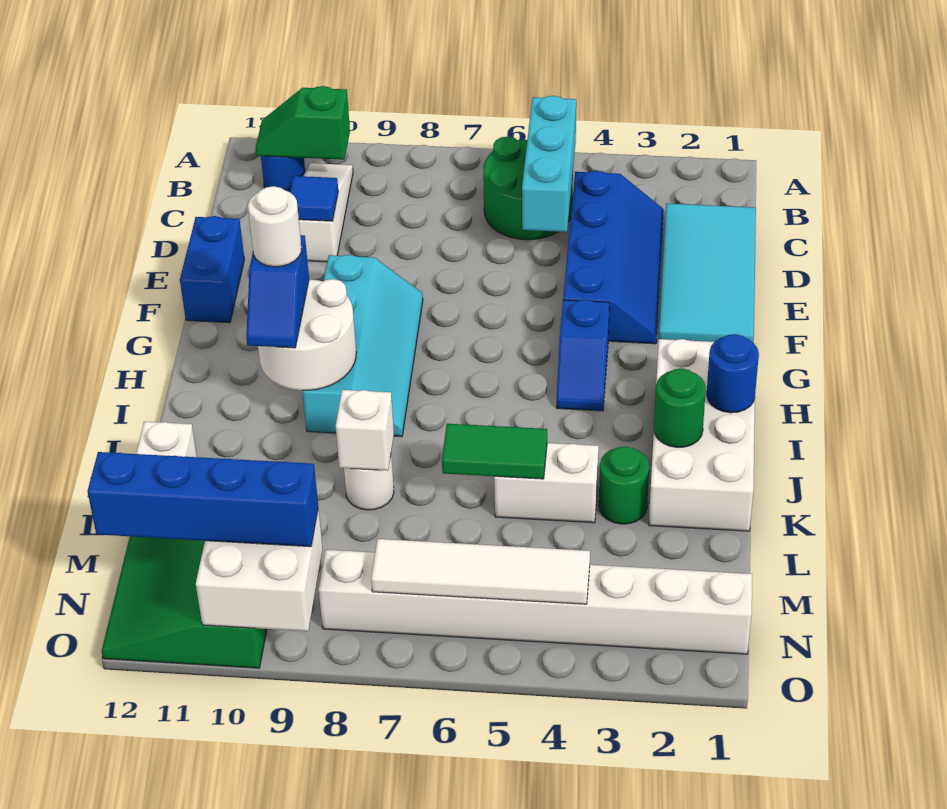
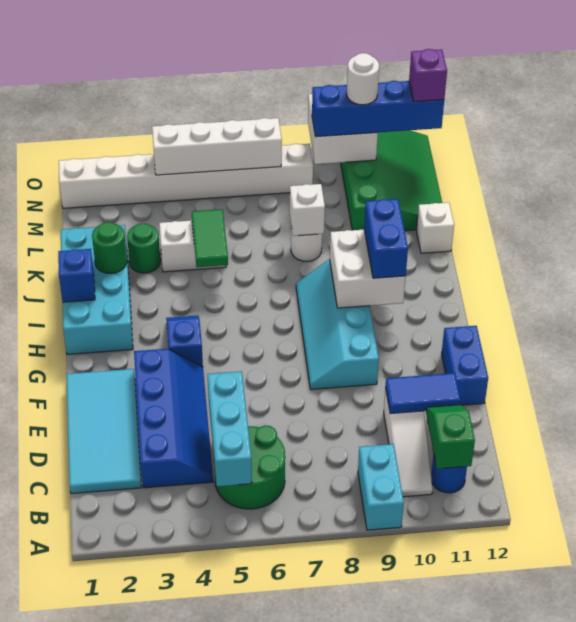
none -> cyan 1x2 brick [358,444,404,530]
green 1x2 slope [255,86,350,160] -> green 1x2 slope turned to [426,405,475,469]
blue 2x4 slope [563,171,664,344] -> blue 2x4 slope turned to [134,349,213,488]
blue 1x1 tile [290,176,338,221] -> blue 1x2 tile [385,373,460,414]
white 2x4 brick [649,339,756,531] -> cyan 2x4 brick [61,225,133,354]
white 2x2 round brick [258,279,356,390] -> white 2x2 brick [330,230,406,308]
blue 1x2 slope [246,235,309,348] -> blue 1x2 brick [364,199,408,278]
white 1x1 round brick [248,186,302,267] -> white 1x1 round brick moved to [347,53,379,105]
blue 1x1 round brick [707,334,759,413] -> blue 1x1 brick [58,249,95,302]
green 1x2 tile [442,424,547,479] -> green 1x2 tile turned to [192,209,228,267]
white 1x4 tile [371,539,590,604] -> white 1x4 brick [152,118,282,175]
none -> purple 1x1 brick [409,49,447,102]

